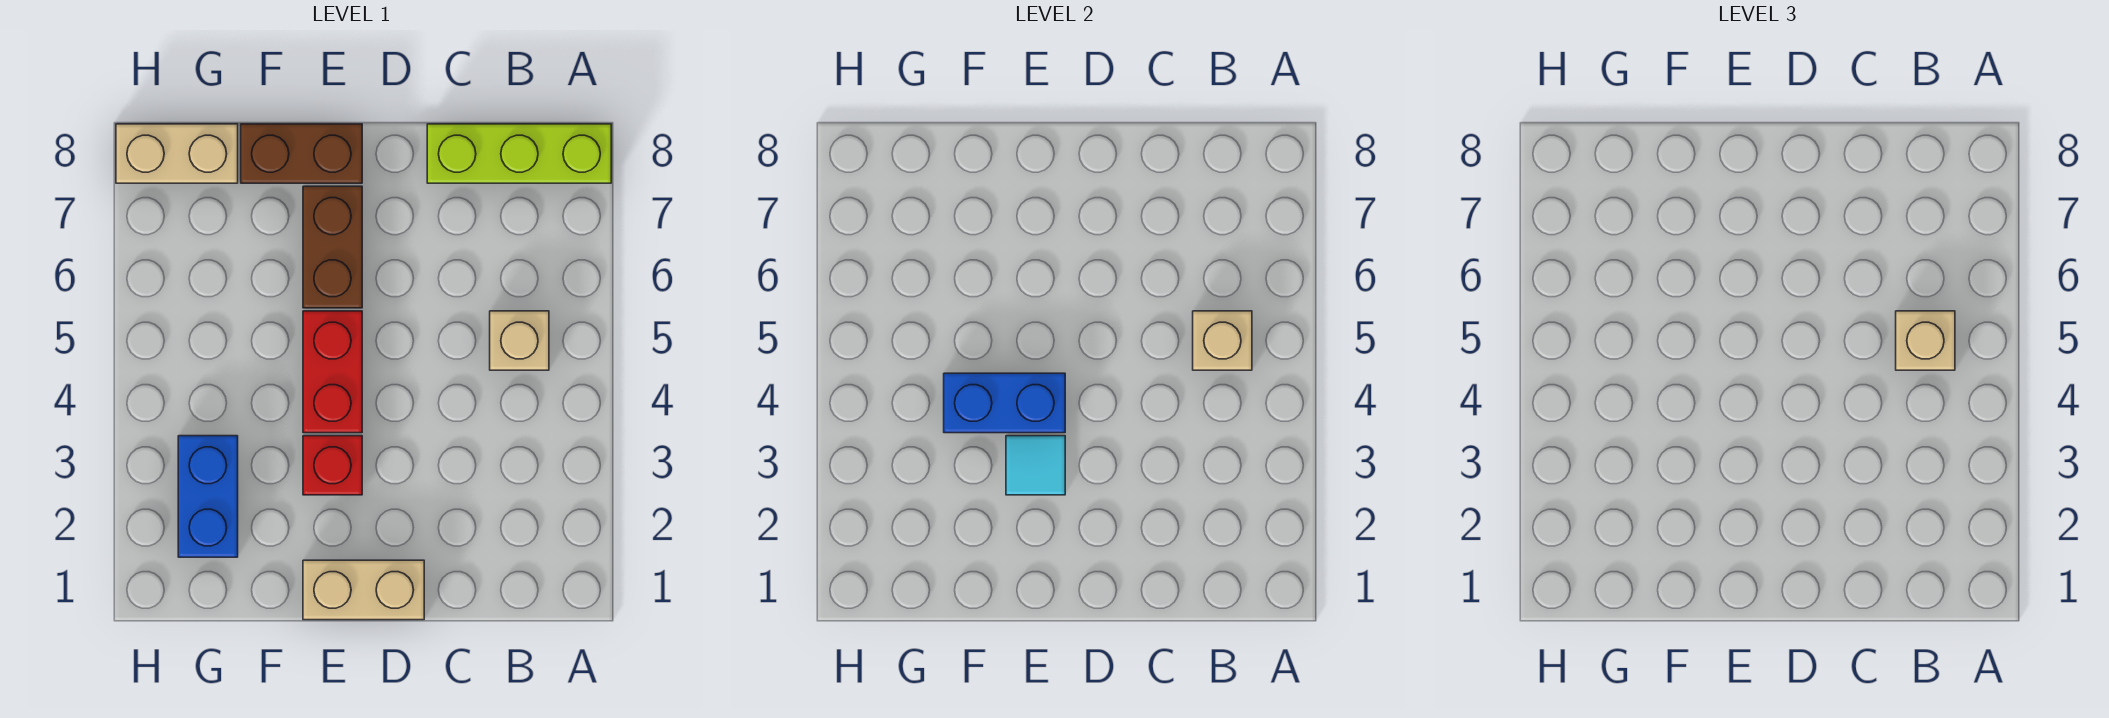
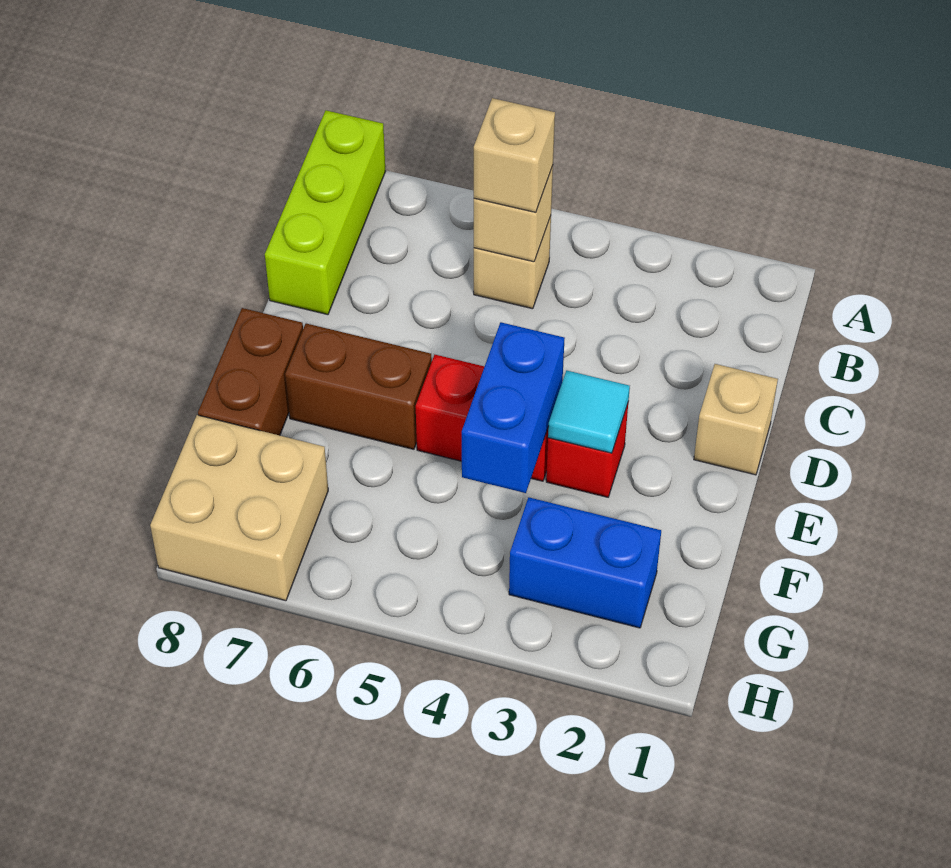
tan 1x2 brick [303,560,424,620] -> tan 1x1 brick [694,364,778,475]
tan 1x2 brick [116,124,238,183] -> tan 2x2 brick [150,415,328,601]

